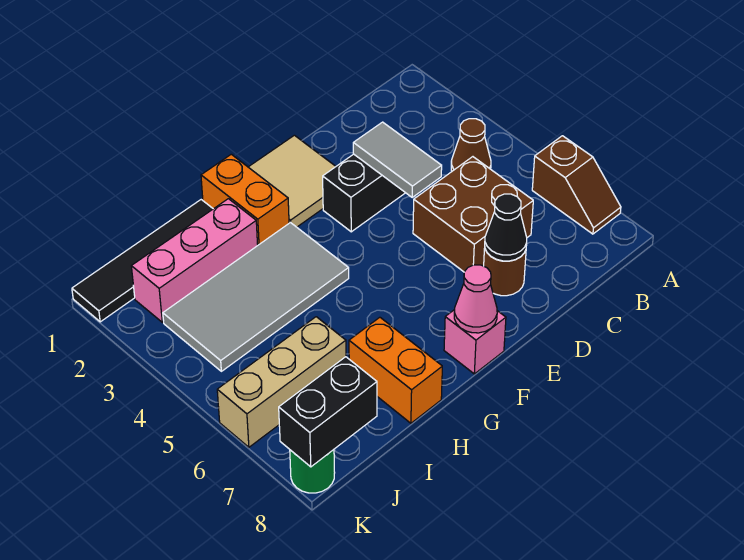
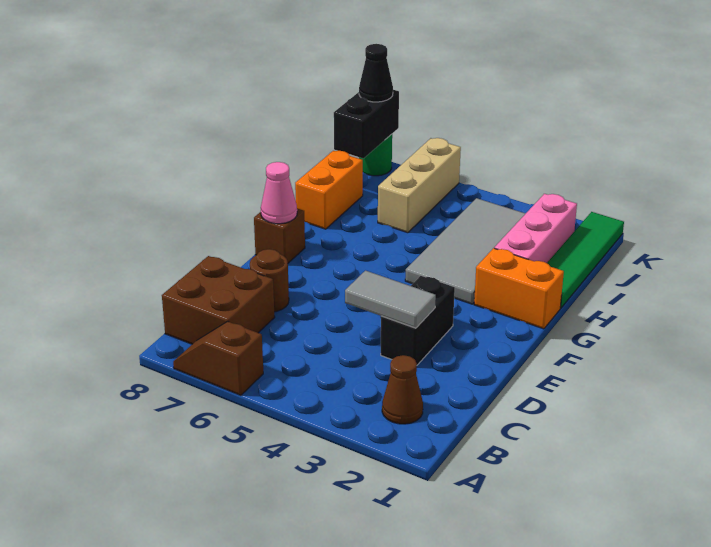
brown 1x1 cone [451,119,491,171] -> brown 1x1 cone moved to [382,355,423,424]
brown 2x2 brick [413,157,533,272] -> brown 2x2 brick moved to [162,256,275,344]
black 1x1 cone [485,194,527,261] -> black 1x1 cone moved to [359,44,393,102]
tan 2x2 tile [249,135,336,227] -> none
pink 1x1 brick [444,310,506,374] -> brown 1x1 brick [254,208,305,263]
black 1x4 tile [72,200,213,322] -> green 1x4 tile [547,212,624,308]
orange 1x2 brick [349,317,442,423] -> orange 1x2 brick turned to [295,151,363,229]

